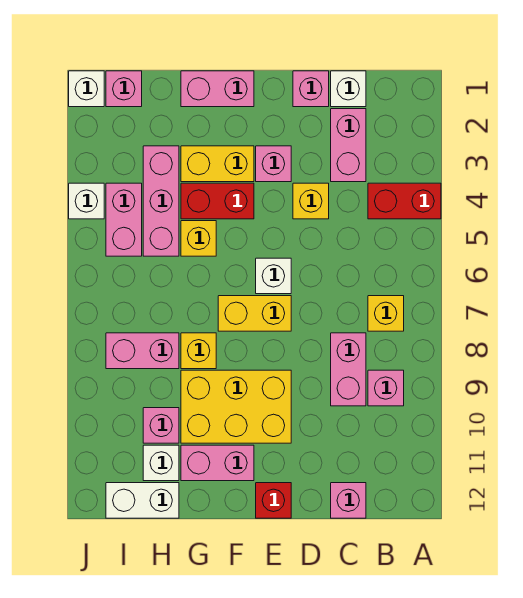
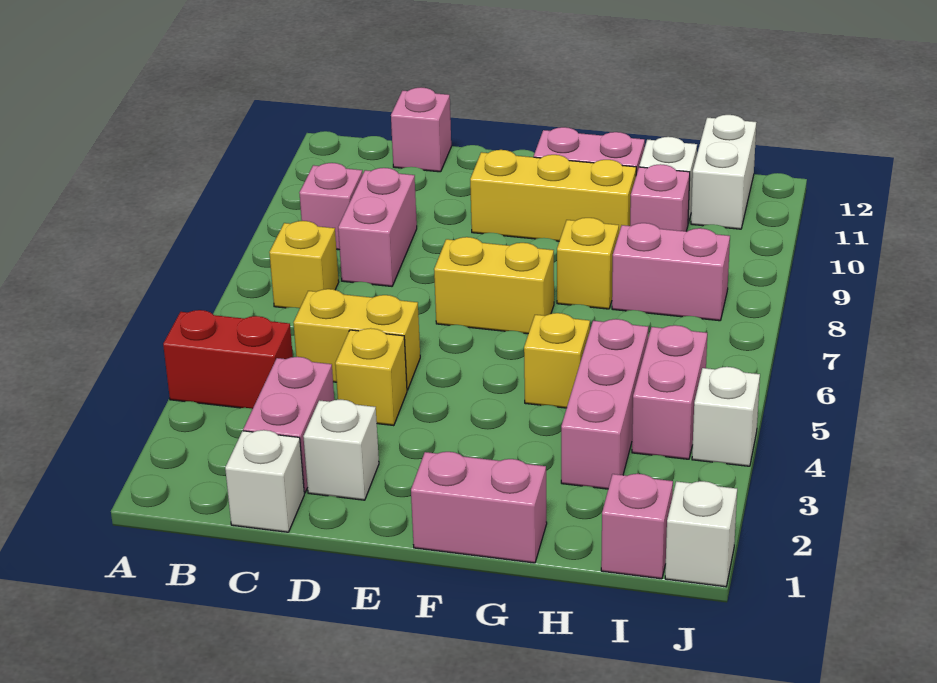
pink 1x1 brick [293,71,329,107] -> none
pink 1x1 brick [256,146,291,182] -> none
white 1x1 brick [256,258,291,294] -> white 1x1 brick moved to [303,400,379,500]
yellow 2x3 brick [181,370,291,443] -> yellow 1x3 brick [470,150,636,241]
red 1x1 brick [256,483,291,518] -> none
yellow 1x2 brick [181,146,254,182] -> yellow 1x2 brick moved to [293,289,420,390]
red 1x2 brick [181,183,254,219] -> none
white 1x2 brick [106,483,179,518] -> white 1x2 brick turned to [691,115,756,229]

